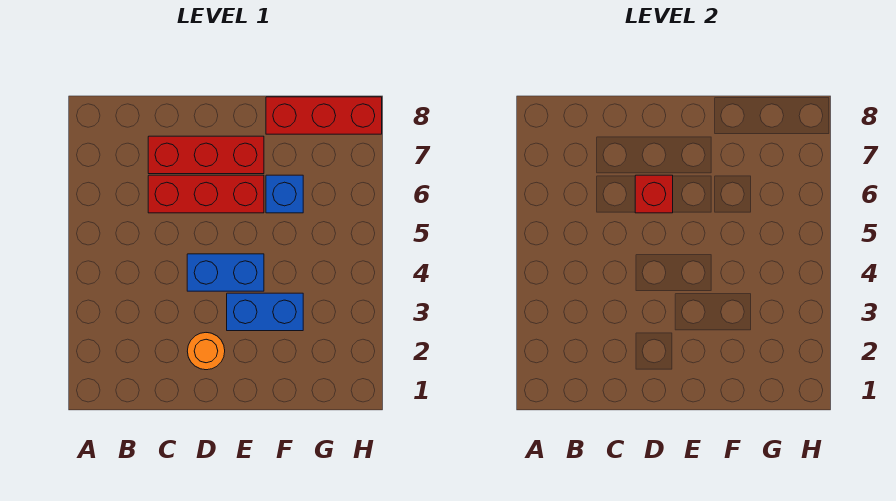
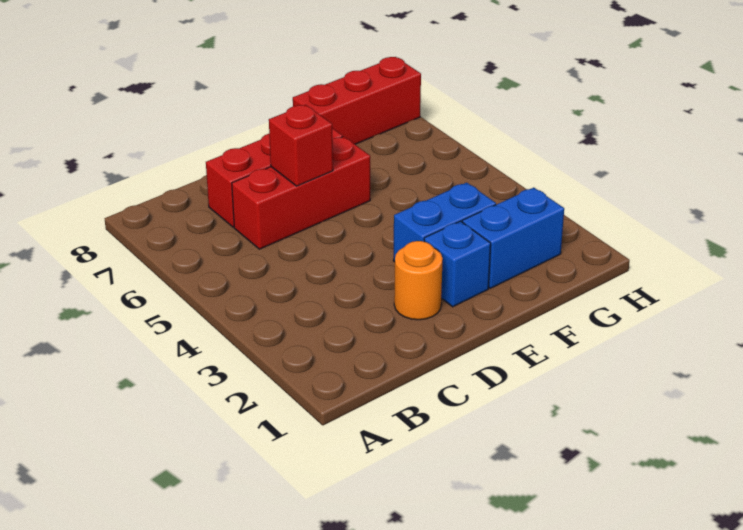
blue 1x2 brick [187,254,264,291] -> blue 1x2 brick moved to [462,188,564,288]
blue 1x1 brick [266,175,303,213] -> blue 1x1 brick moved to [424,221,491,307]

